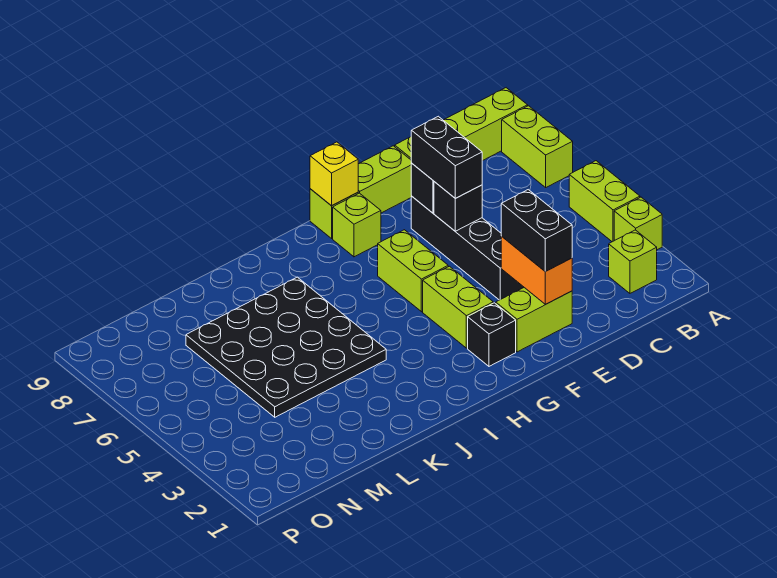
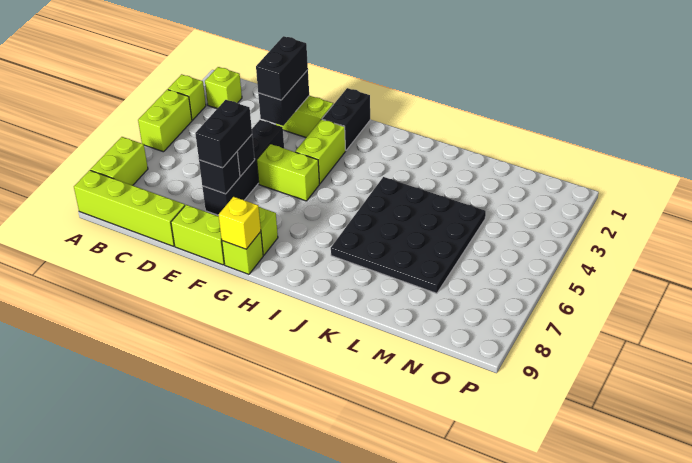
orange 1x2 brick [501,237,572,304] -> black 1x2 brick [258,70,309,126]
black 1x1 brick [468,303,516,366] -> black 1x2 brick [322,88,370,150]
lime 1x2 brick [378,230,448,312] -> lime 1x2 brick turned to [257,144,319,201]

